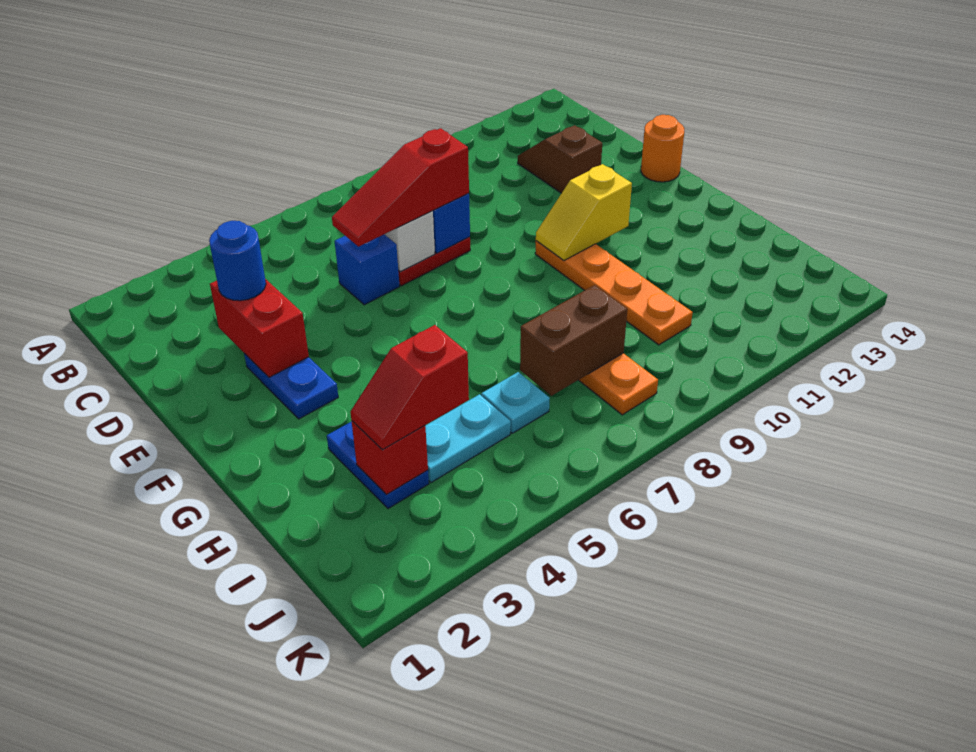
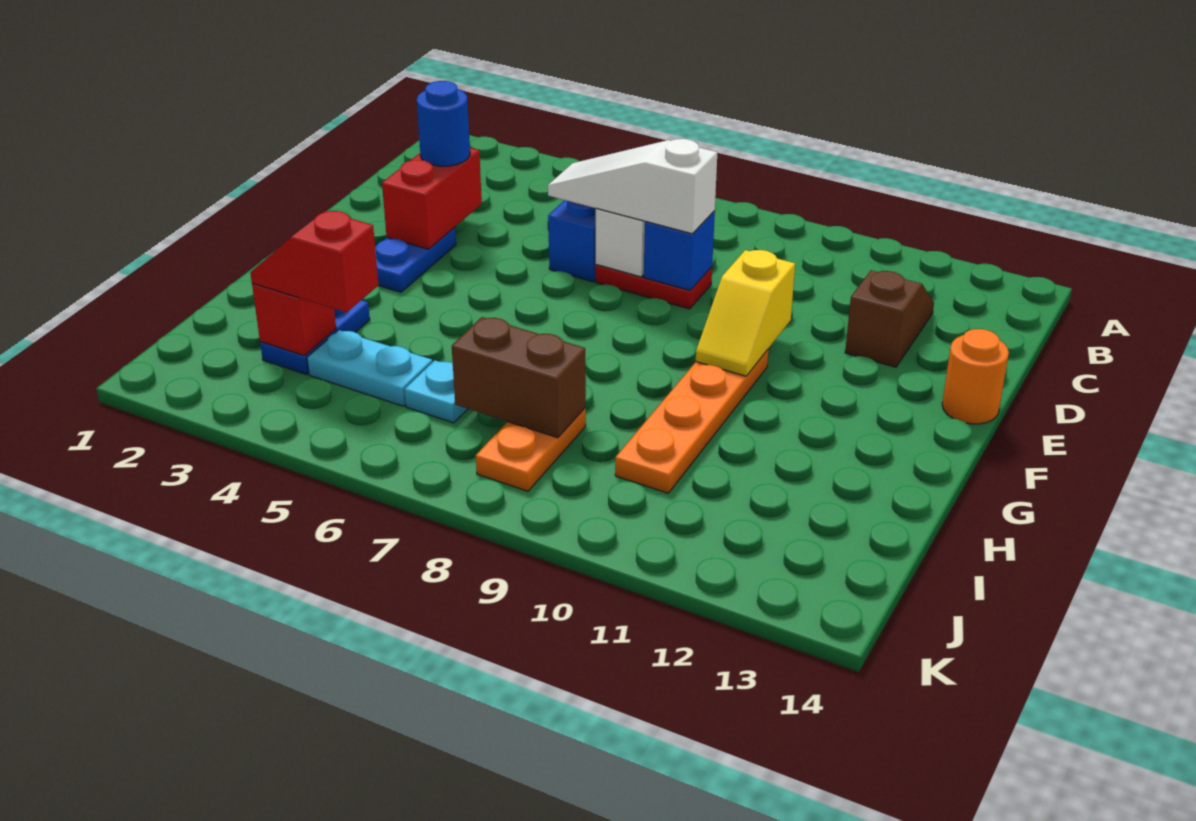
red 1x3 slope [332,128,469,247] -> white 1x3 slope [548,139,717,234]
yellow 1x2 slope [536,164,632,261] -> yellow 1x2 slope turned to [696,250,795,376]

